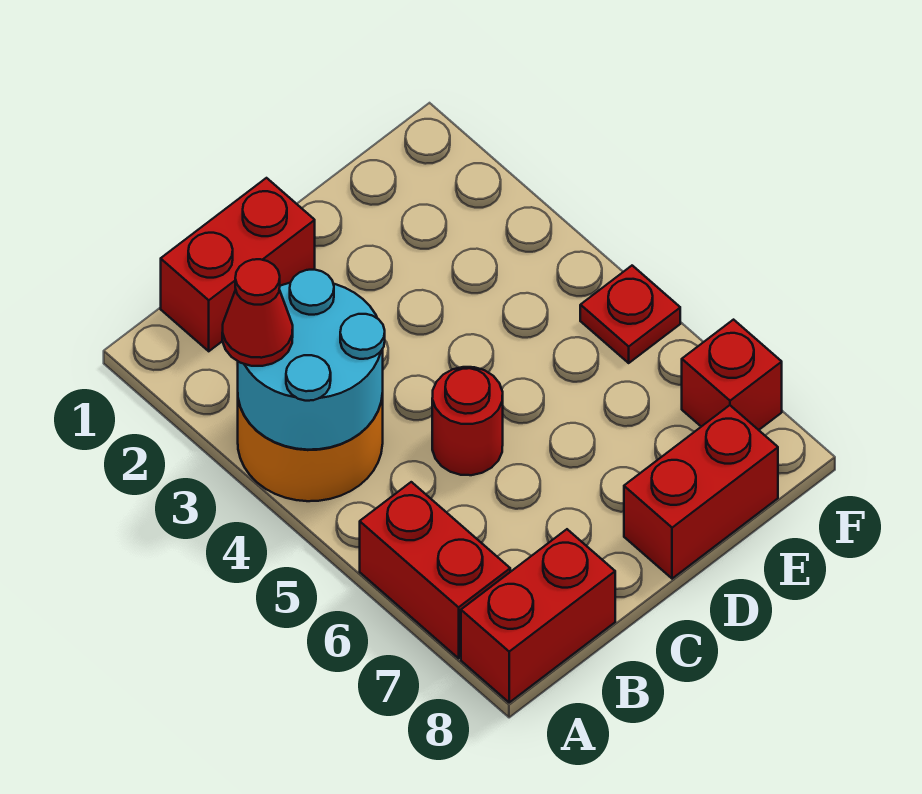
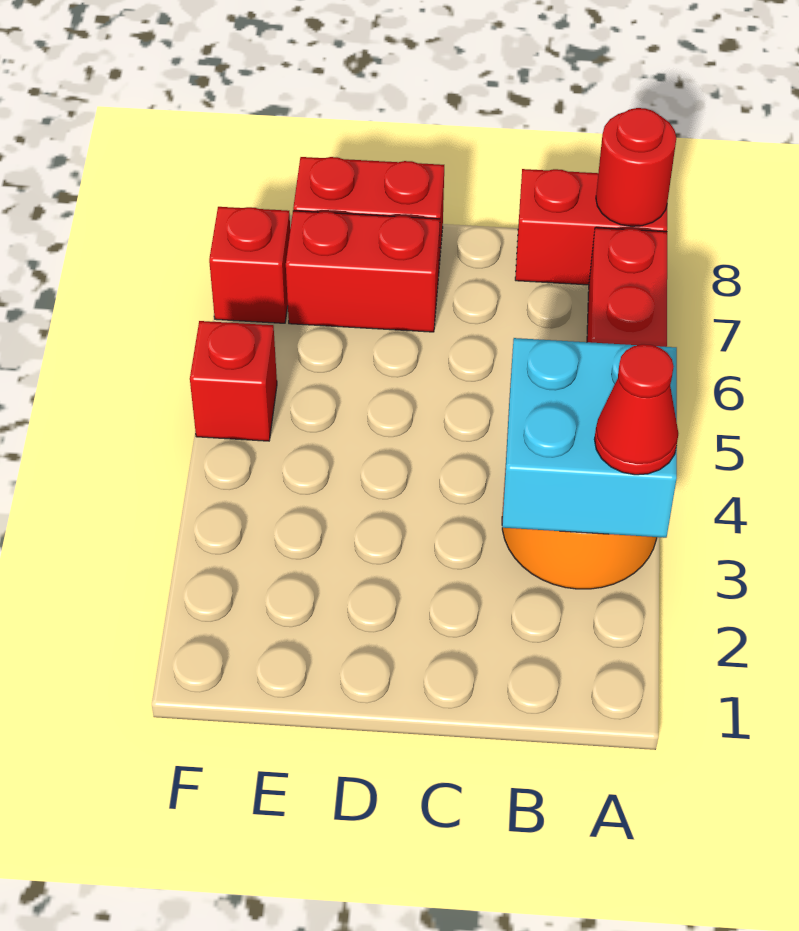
cyan 2x2 round brick [238,270,385,450] -> cyan 2x2 brick [502,338,677,538]
red 1x2 brick [161,178,315,351] -> red 1x2 brick moved to [286,211,440,332]
red 1x1 round brick [432,367,503,475] -> red 1x1 round brick moved to [596,108,676,226]
red 1x1 plate [580,266,680,363] -> red 1x1 brick [190,321,277,441]

